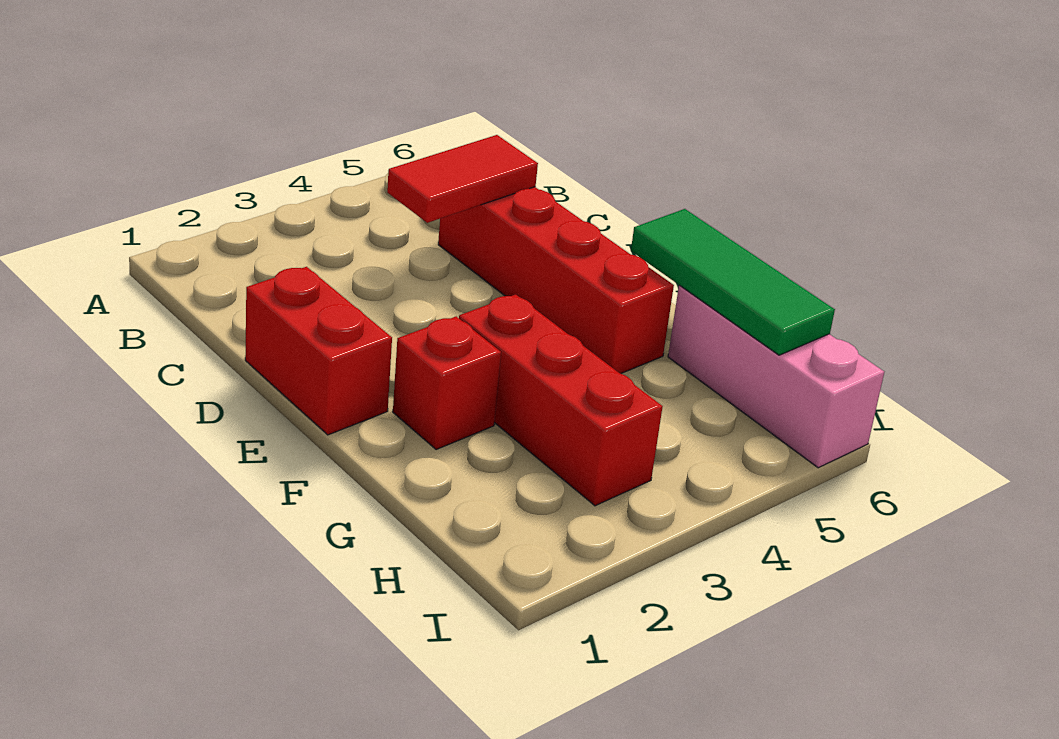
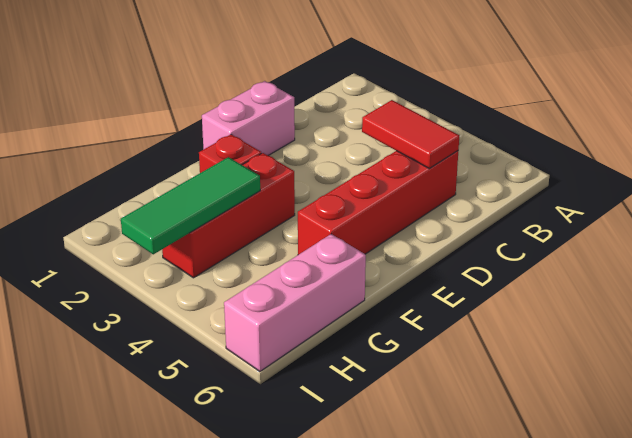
red 1x2 brick [245,267,392,435] -> pink 1x2 brick [202,81,295,156]
green 1x3 tile [631,209,835,355] -> green 1x3 tile moved to [121,157,260,254]

